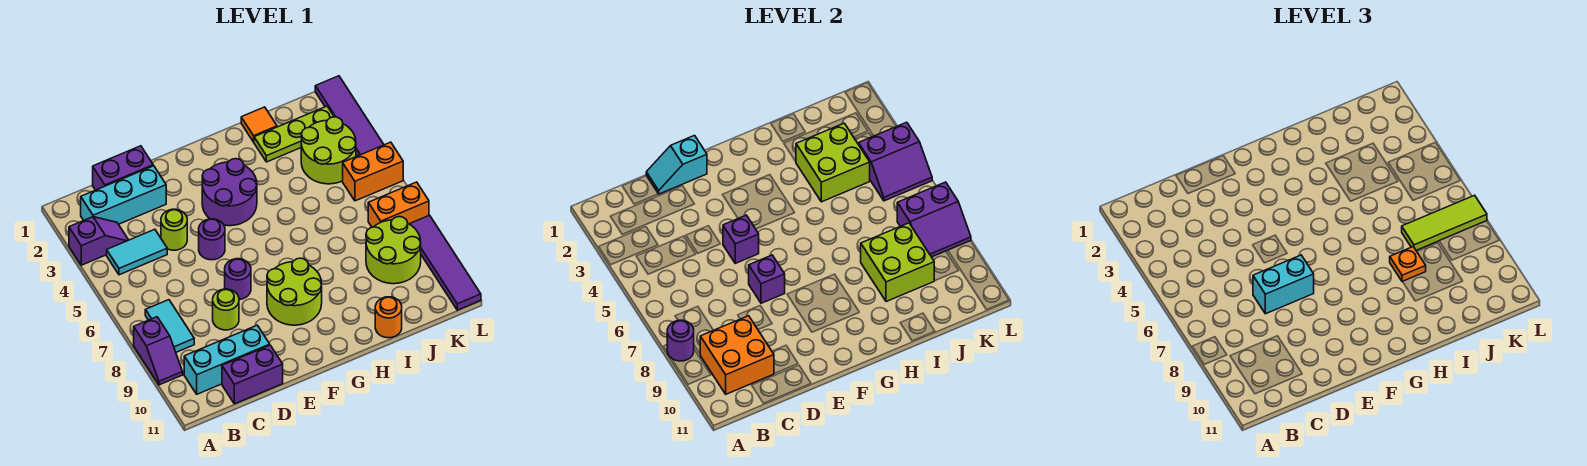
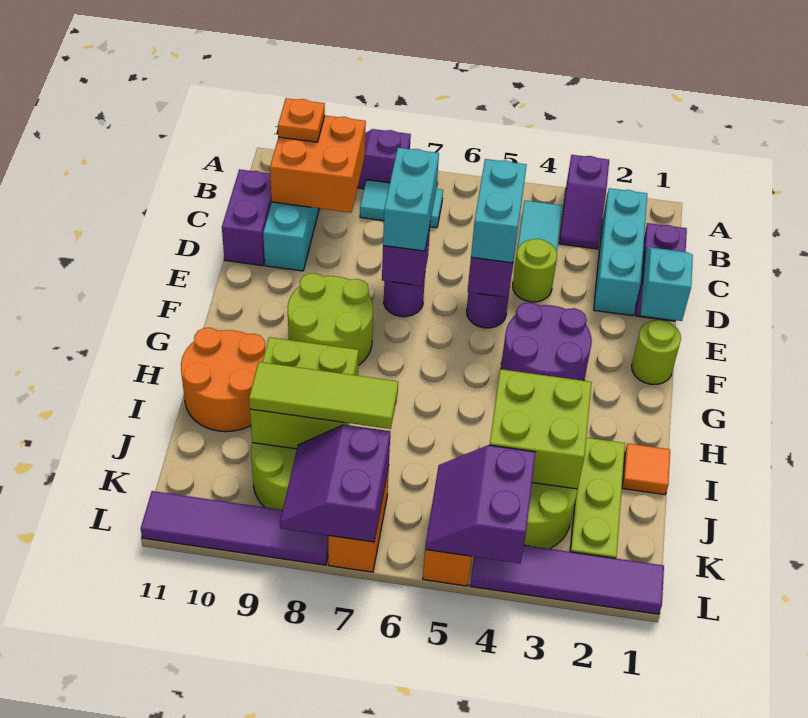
purple 1x1 round brick [667,320,694,361] -> none
none -> cyan 1x2 brick [471,159,527,263]
lime 1x1 round brick [213,289,239,330] -> lime 1x1 round brick moved to [632,320,681,384]
orange 1x1 plate [1390,247,1426,282] -> orange 1x1 plate moved to [278,98,325,142]
orange 1x1 round brick [375,297,402,338] -> orange 2x2 round brick [181,328,265,432]
lime 1x3 tile [1402,195,1487,250] -> lime 1x3 tile turned to [249,362,398,429]

